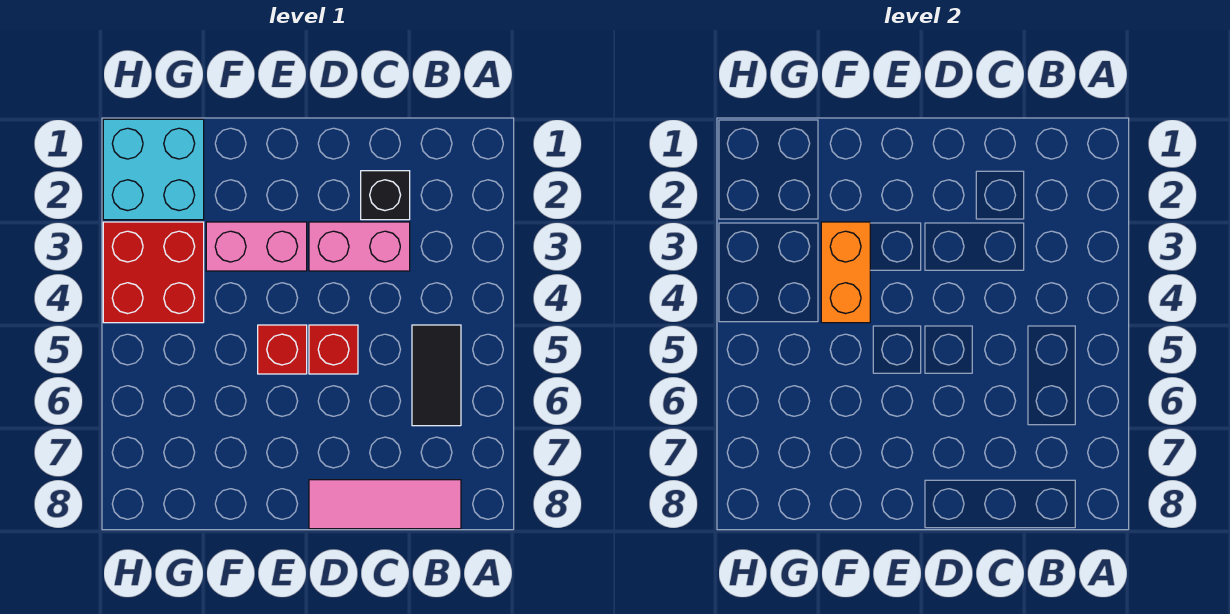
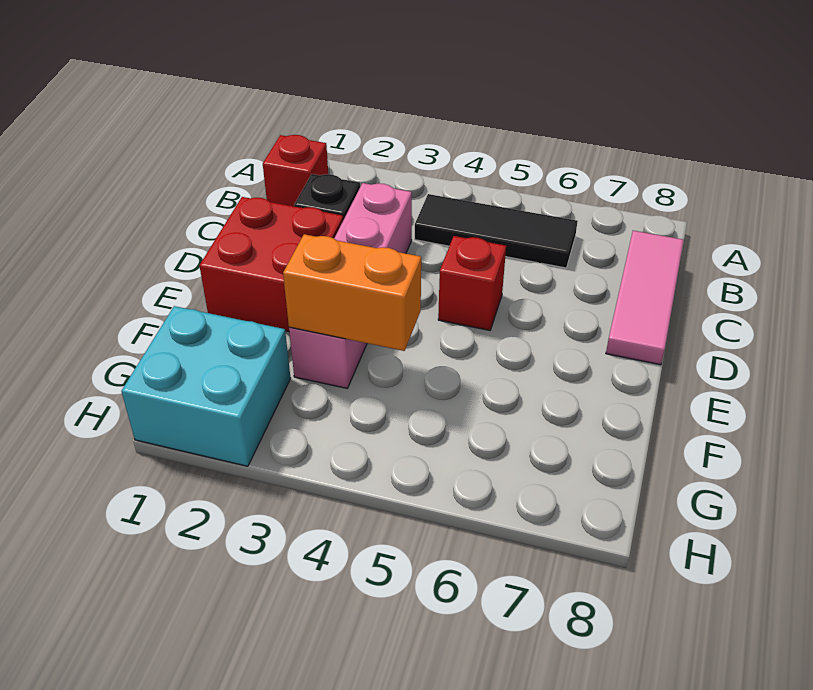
black 1x2 tile [412,325,461,426] -> black 1x3 tile [415,194,578,268]
red 1x1 brick [258,325,307,374] -> red 1x1 brick moved to [263,135,328,206]
red 2x2 brick [103,222,204,323] -> red 2x2 brick moved to [199,197,343,331]

